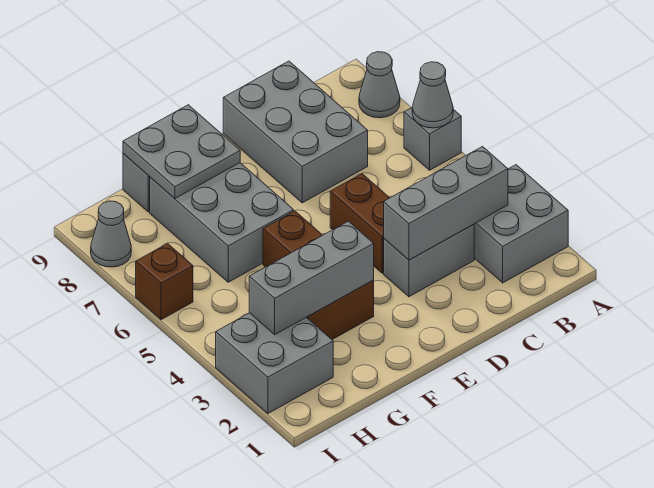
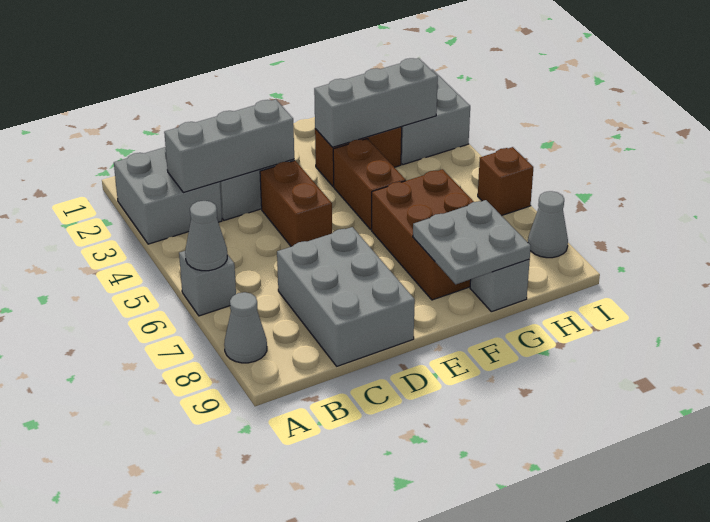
grey 2x3 brick [150,163,294,282] -> brown 2x3 brick [372,169,474,300]

